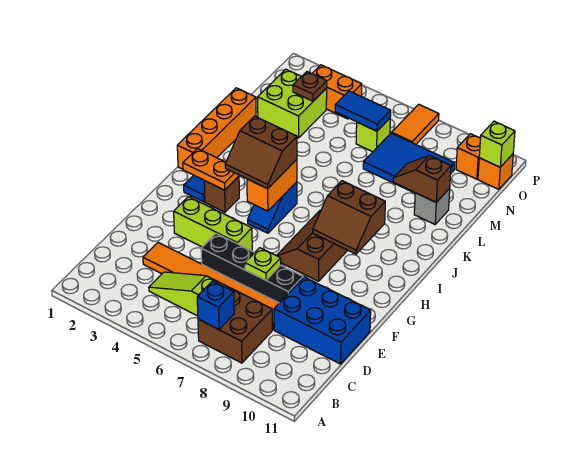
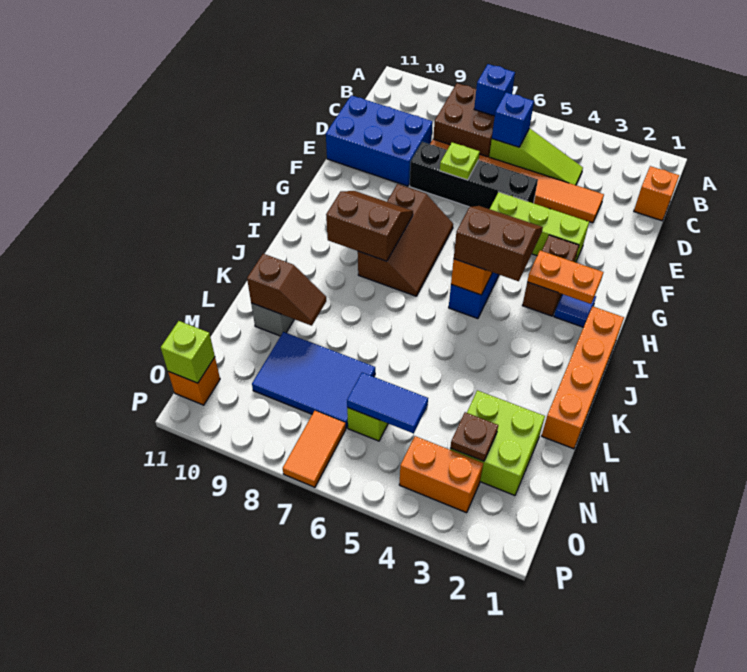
none -> blue 1x1 brick [492,92,534,147]
brown 1x1 brick [204,176,239,212] -> brown 1x2 brick [523,235,579,316]
orange 1x1 brick [456,134,480,179] -> orange 1x1 brick moved to [634,166,679,221]

